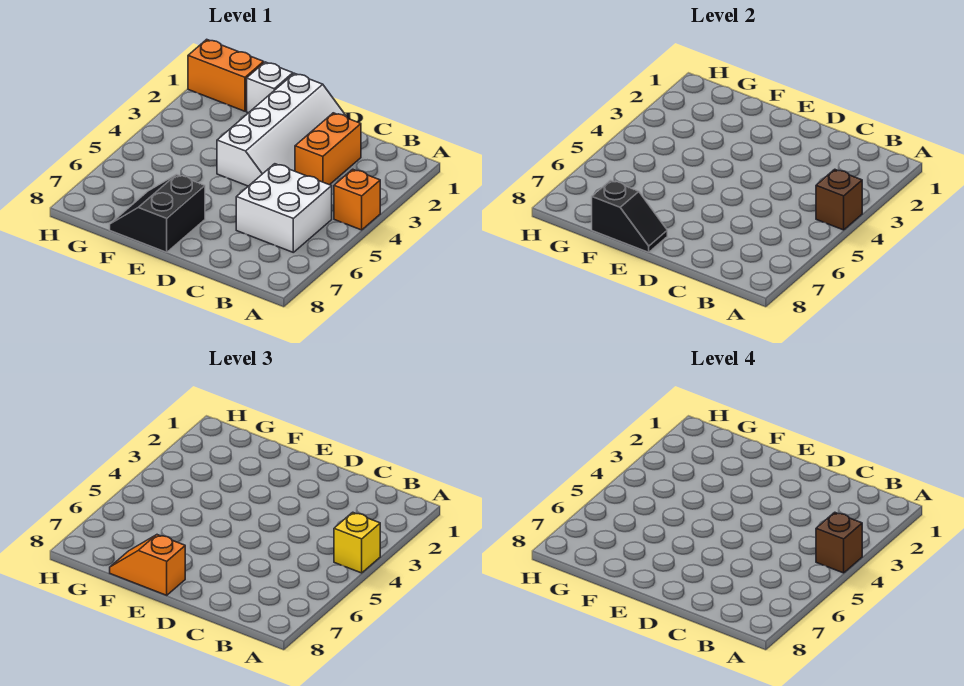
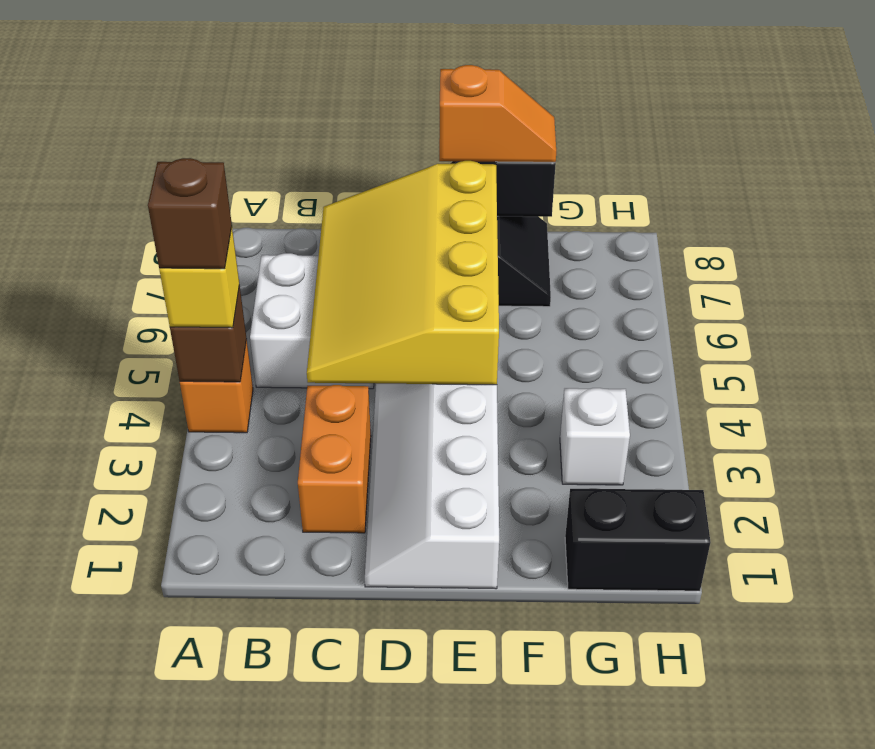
none -> yellow 3x4 slope [307,161,499,385]
white 1x1 brick [247,62,293,113] -> white 1x1 brick moved to [560,388,630,485]
orange 1x2 brick [188,39,264,111] -> black 1x2 brick [565,489,710,591]

